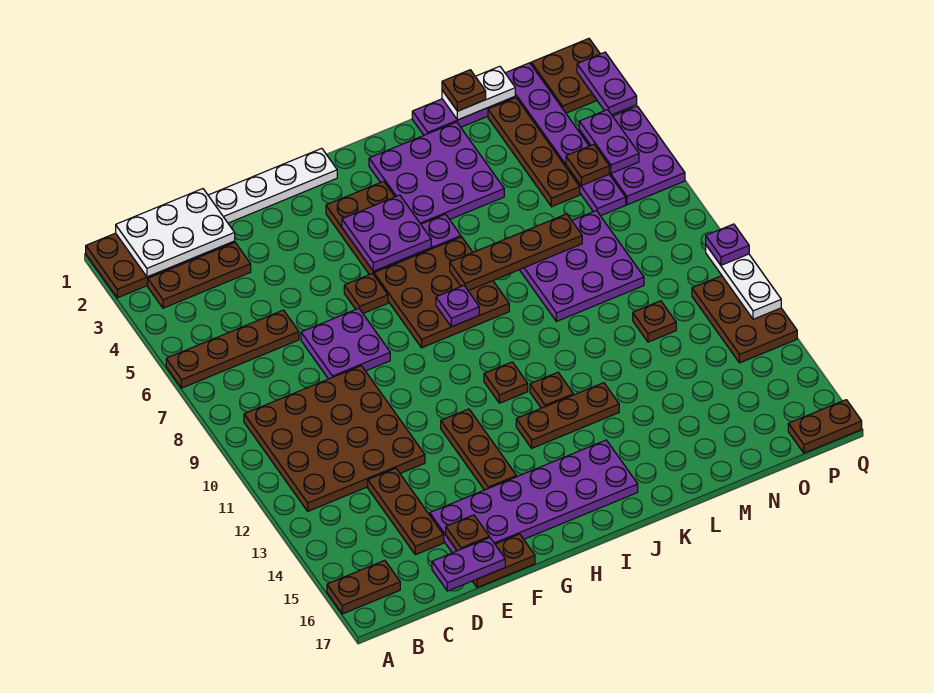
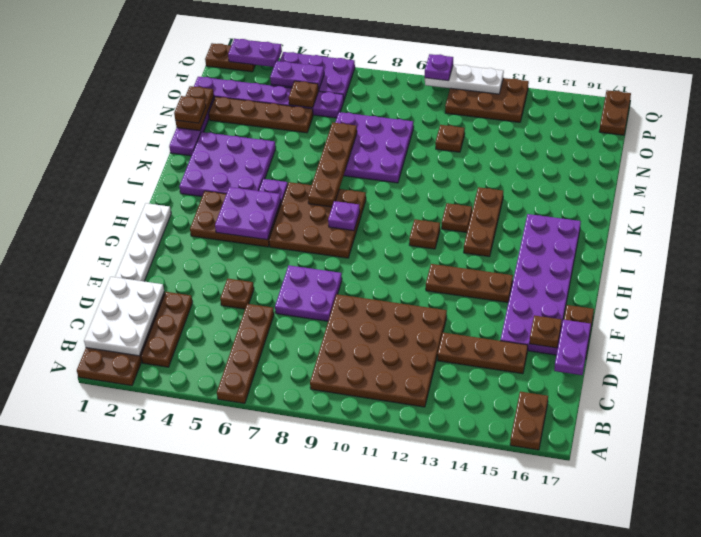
brown 1x1 plate [344,274,388,313] -> brown 1x1 plate moved to [220,279,254,309]
white 1x2 plate [442,66,515,120] -> brown 1x2 plate [175,86,214,131]
brown 2x2 plate [531,39,600,113] -> brown 1x2 plate [205,43,255,72]

